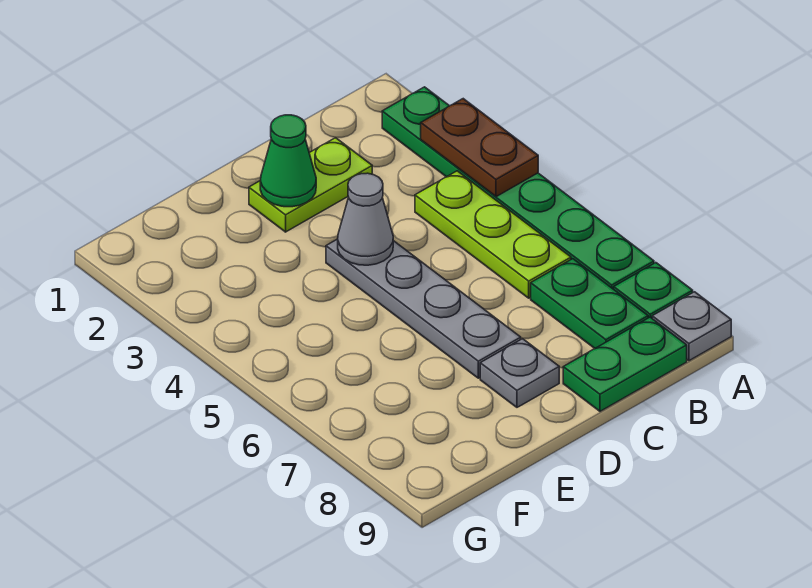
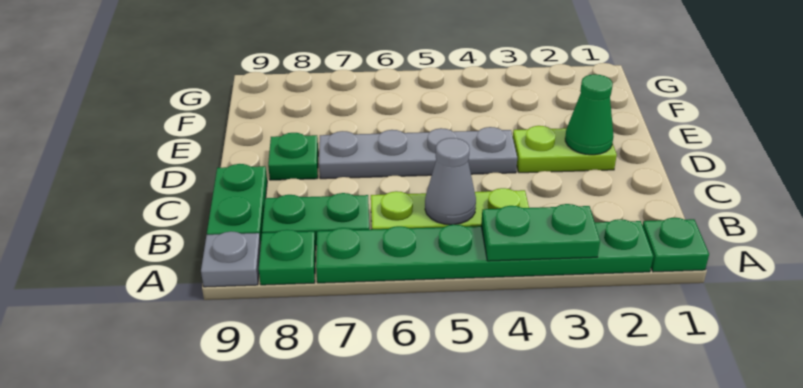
none -> green 1x1 plate [642,218,709,272]
brown 1x2 plate [421,99,538,197] -> green 1x2 plate [481,204,600,261]
lime 1x2 plate [249,138,372,232] -> lime 1x2 plate turned to [513,126,617,173]
grey 1x1 cone [338,173,393,265] -> grey 1x1 cone moved to [425,138,476,225]
grey 1x1 plate [480,339,559,407] -> green 1x1 plate [268,133,318,180]

